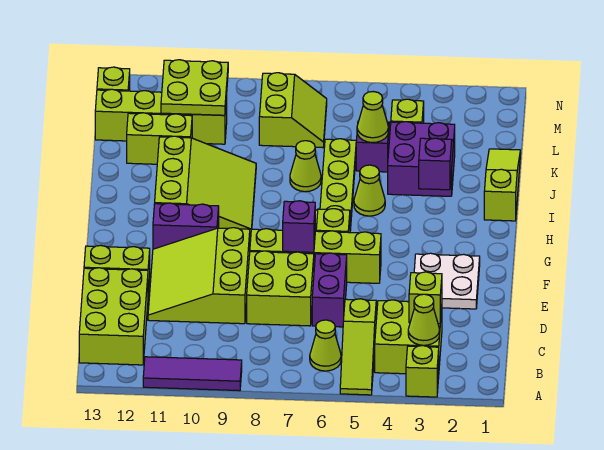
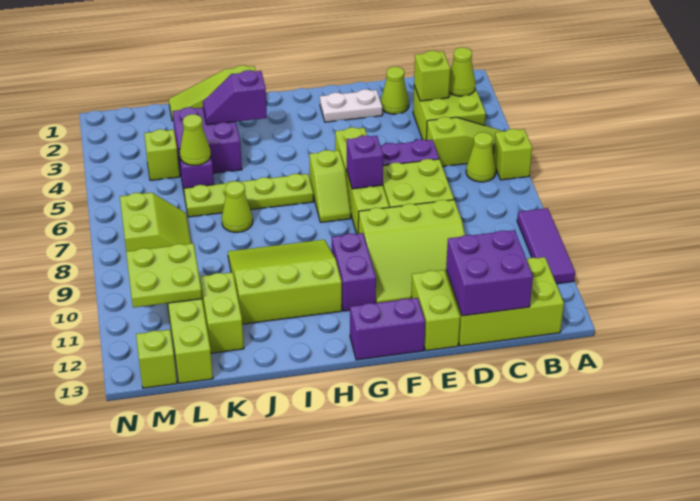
lime 1x1 brick [406,346,439,397] -> lime 1x1 brick moved to [494,129,532,180]
none -> purple 2x2 brick [446,230,533,316]
white 2x2 plate [414,253,480,309] -> white 1x2 plate [320,89,382,122]
none -> purple 1x2 brick [350,298,425,360]
lime 1x1 cone [354,165,385,216] -> lime 1x1 cone moved to [381,67,409,114]
lime 2x2 slope [259,73,327,148] -> lime 2x2 slope turned to [120,193,191,251]

